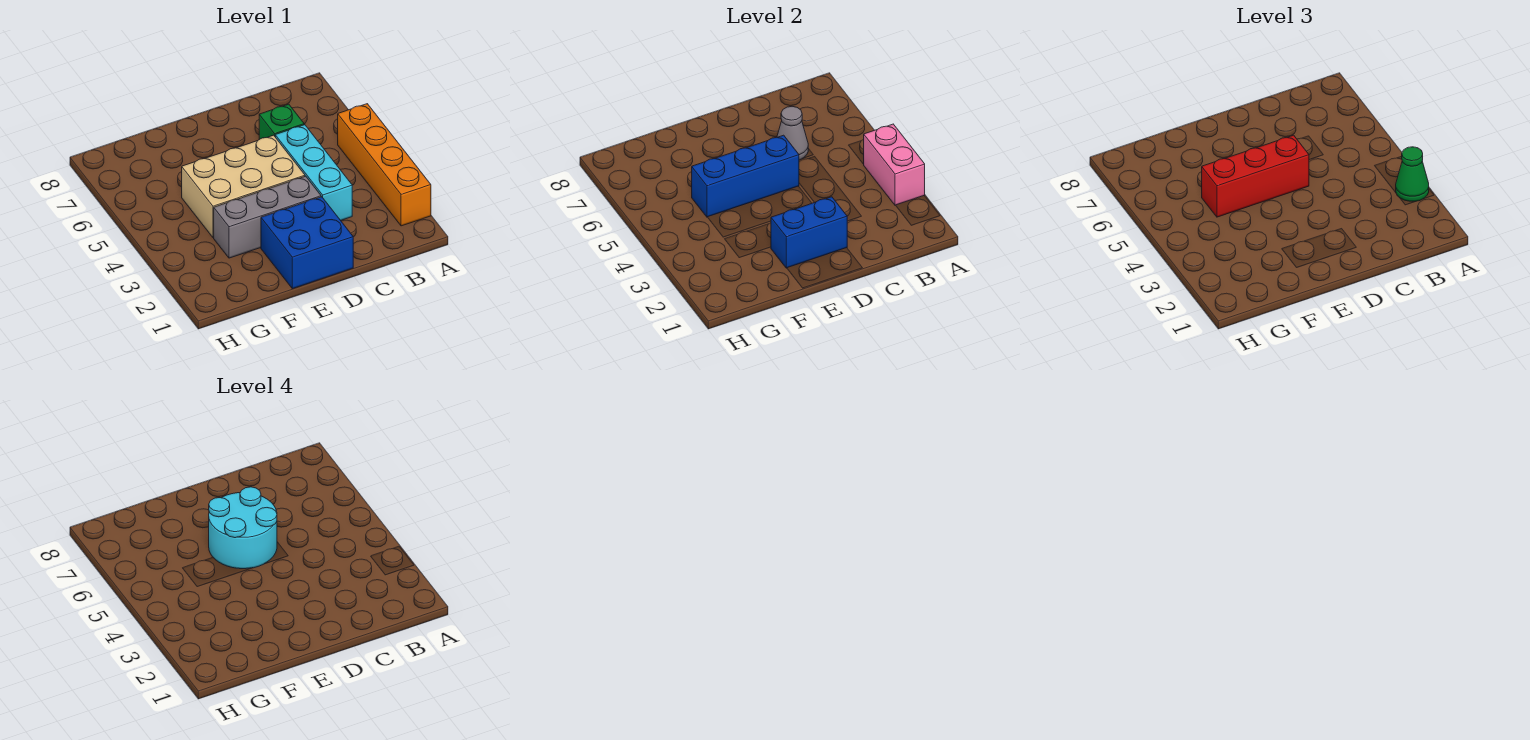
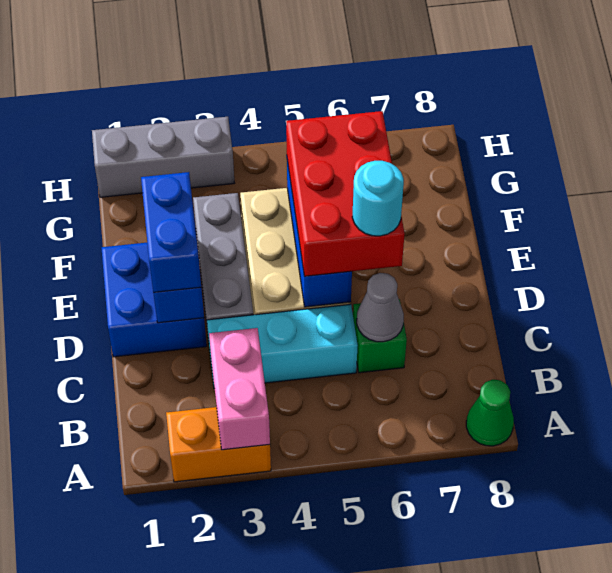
orange 1x4 brick [338,104,431,226] -> orange 1x2 brick [166,407,271,482]
pink 1x2 brick [864,124,925,205] -> pink 1x2 brick turned to [209,328,270,450]
green 1x1 cone [1396,147,1429,201] -> green 1x1 cone moved to [466,380,514,446]
none -> blue 1x2 brick [141,172,201,292]
red 1x3 brick [1202,135,1309,217] -> red 2x3 brick [286,111,405,276]
cyan 2x2 round brick [209,487,277,569] -> cyan 1x1 round brick [352,161,404,236]
none -> grey 1x3 brick [92,117,234,197]

